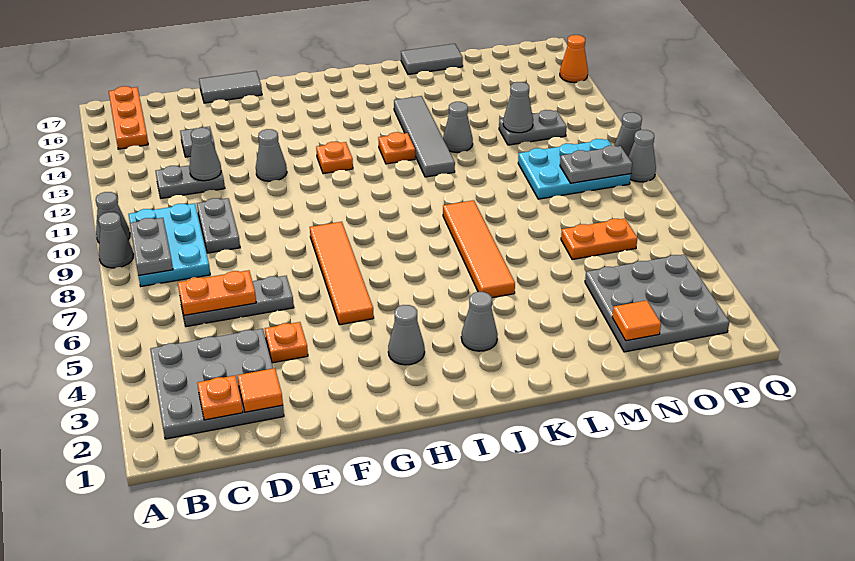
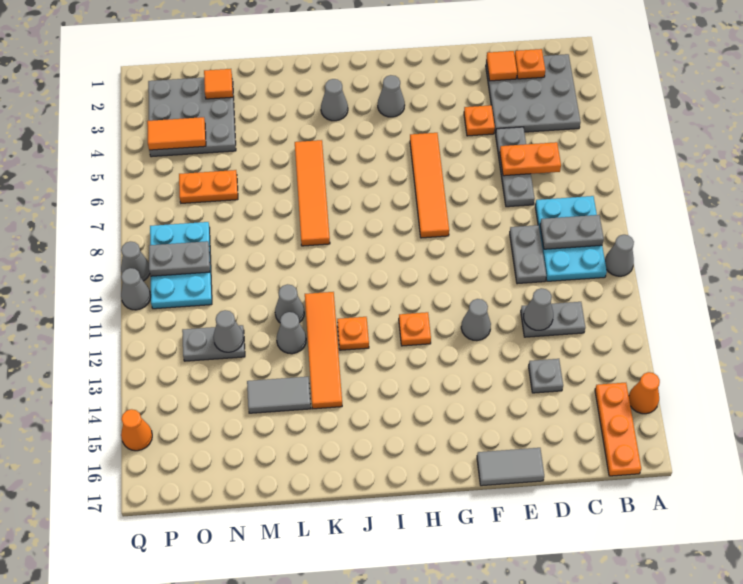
grey 1x1 cone [98,212,133,268] -> grey 1x1 cone moved to [275,284,304,323]
none -> orange 1x1 cone [629,372,660,414]
grey 1x2 plate [130,218,173,276] -> grey 1x2 plate turned to [540,215,604,249]
grey 1x3 plate [180,276,294,327] -> grey 1x3 plate turned to [496,127,535,207]
grey 1x1 tile [180,126,215,157] -> grey 1x1 plate [529,359,563,393]
grey 1x4 tile [394,96,455,177] -> orange 1x4 tile [305,292,342,409]
grey 1x2 tile [401,44,463,74] -> grey 1x2 tile moved to [247,377,311,413]
cyan 2x3 plate [518,139,631,199] -> cyan 2x3 plate turned to [150,222,212,309]
none -> orange 1x2 tile [147,117,206,150]

